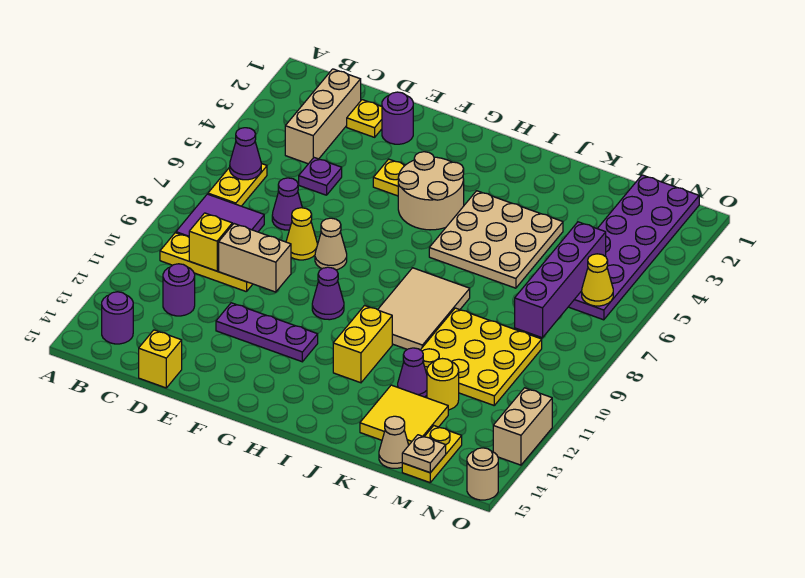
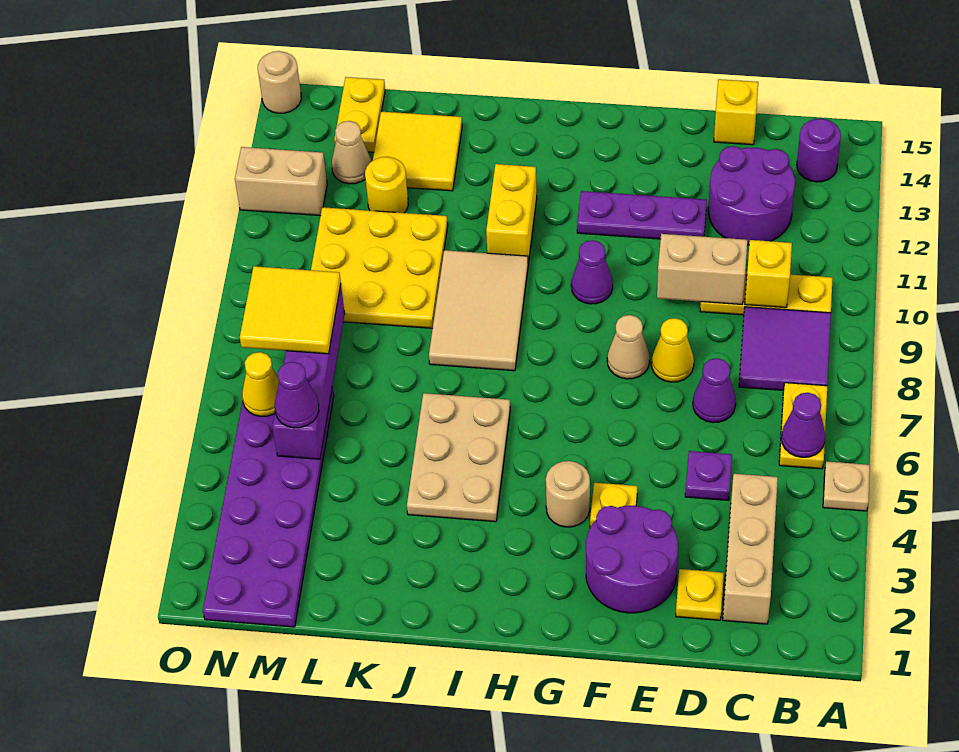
purple 1x1 round brick [163,264,195,316] -> purple 2x2 round brick [708,146,795,245]
purple 1x1 round brick [382,92,413,144] -> purple 2x2 round brick [586,506,678,613]
tan 2x2 round brick [398,152,464,230] -> tan 1x1 round brick [546,461,590,527]
tan 3x3 plate [429,191,563,288] -> tan 2x3 plate [407,393,510,522]
purple 1x1 cone [398,348,427,397] -> purple 1x1 cone moved to [275,362,319,428]
tan 1x1 cone [379,416,409,468] -> tan 1x1 cone moved to [332,121,371,184]
none -> yellow 2x2 tile [240,266,341,354]
tan 1x1 plate [402,435,446,473] -> tan 1x1 plate moved to [823,461,870,511]
tan 1x2 brick [493,388,552,465] -> tan 1x2 brick turned to [235,147,327,216]

